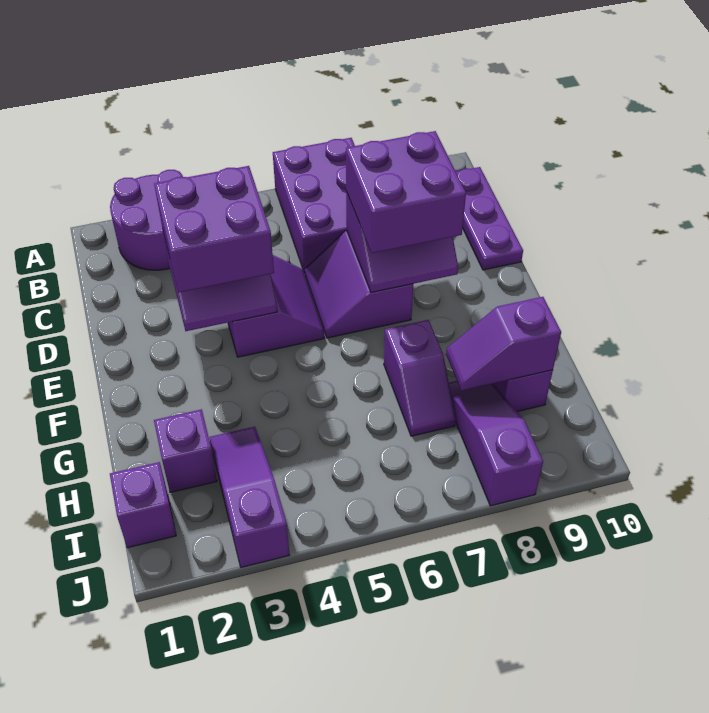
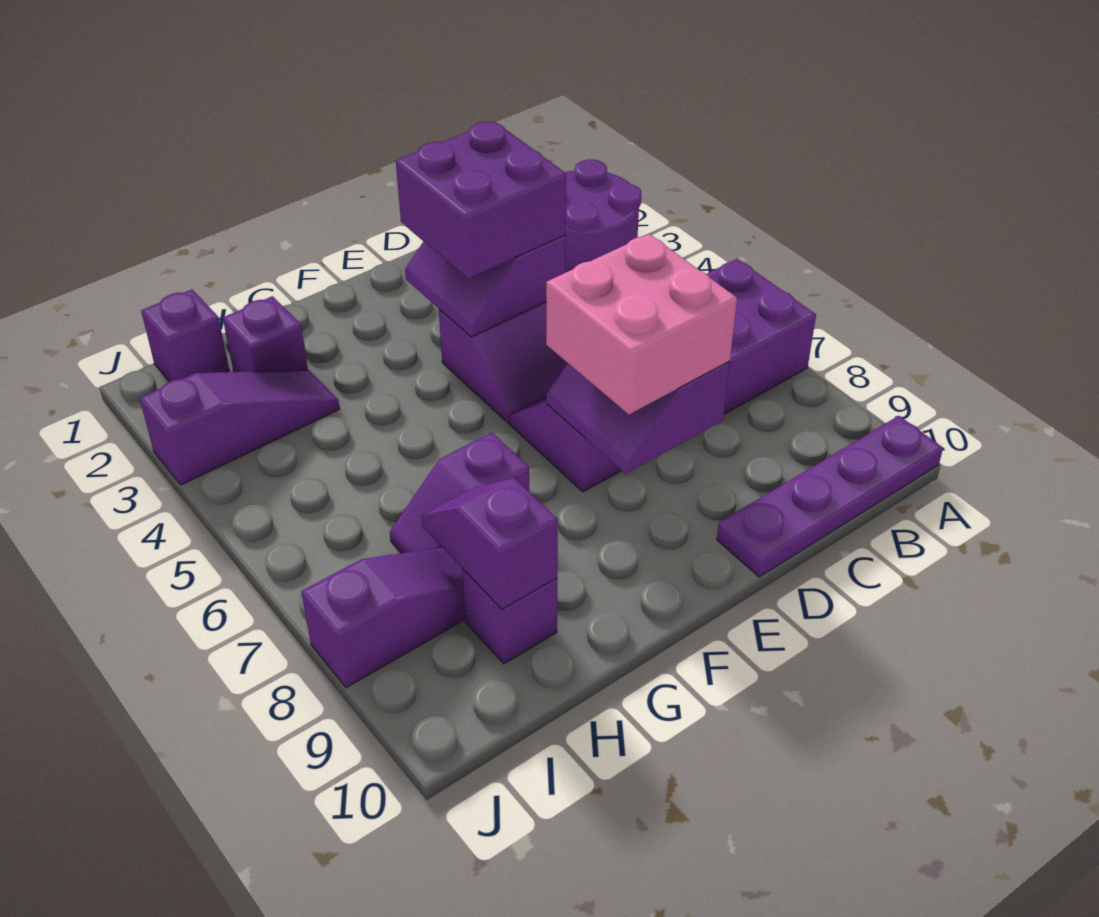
purple 1x3 plate [456,167,523,270] -> purple 1x4 plate [717,416,943,577]
purple 2x2 brick [346,131,466,253] -> pink 2x2 brick [546,234,737,414]

